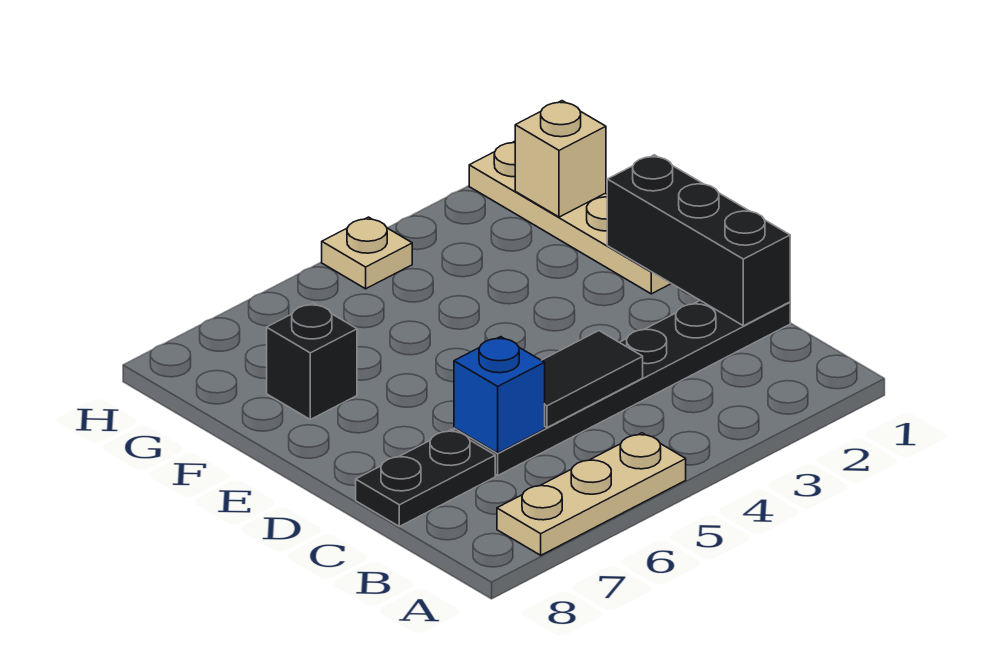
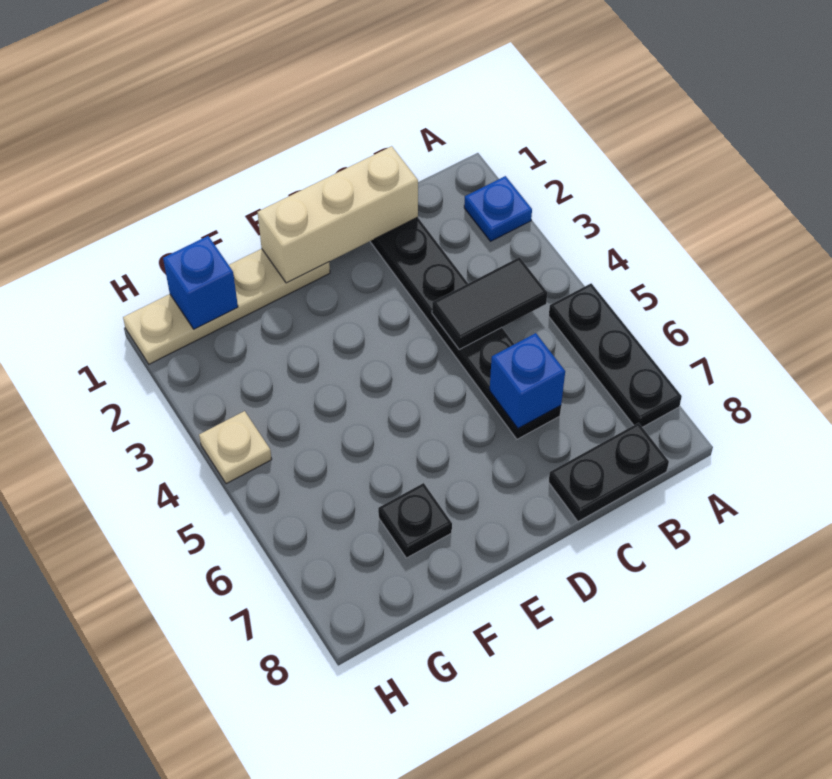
none -> blue 1x1 plate [464,176,532,241]
tan 1x3 plate [497,433,686,555] -> black 1x3 plate [549,283,682,427]
black 1x3 brick [607,155,790,326] -> tan 1x3 brick [257,146,418,283]
black 1x2 tile [542,331,643,428] -> black 1x2 tile turned to [432,257,547,350]
black 1x2 plate [356,430,495,527] -> black 1x2 plate turned to [549,423,669,522]
black 1x1 brick [267,303,357,419] -> black 1x1 plate [378,483,452,558]
tan 1x1 brick [515,101,606,217] -> blue 1x1 brick [163,236,238,329]

